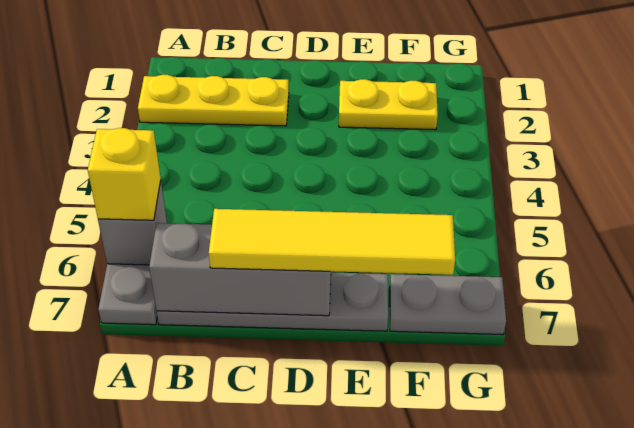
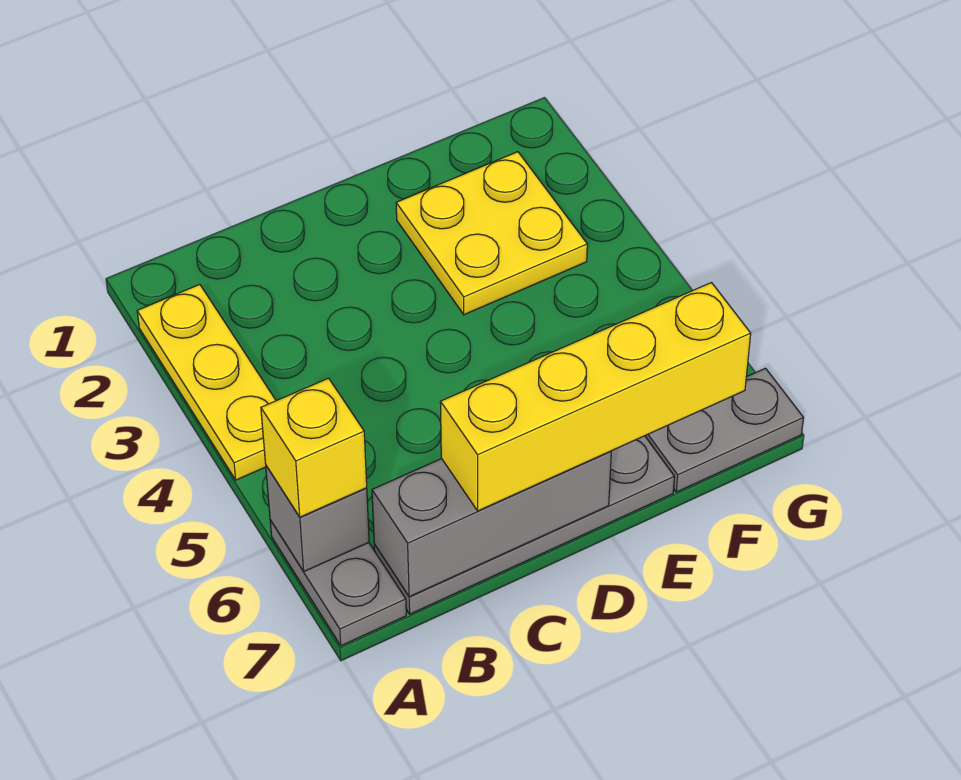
yellow 1x3 plate [138,75,289,126] -> yellow 1x3 plate turned to [137,284,276,480]
yellow 1x4 tile [209,209,455,275] -> yellow 1x4 brick [440,283,751,511]
yellow 1x2 plate [339,79,438,130] -> yellow 2x2 plate [396,152,587,315]

